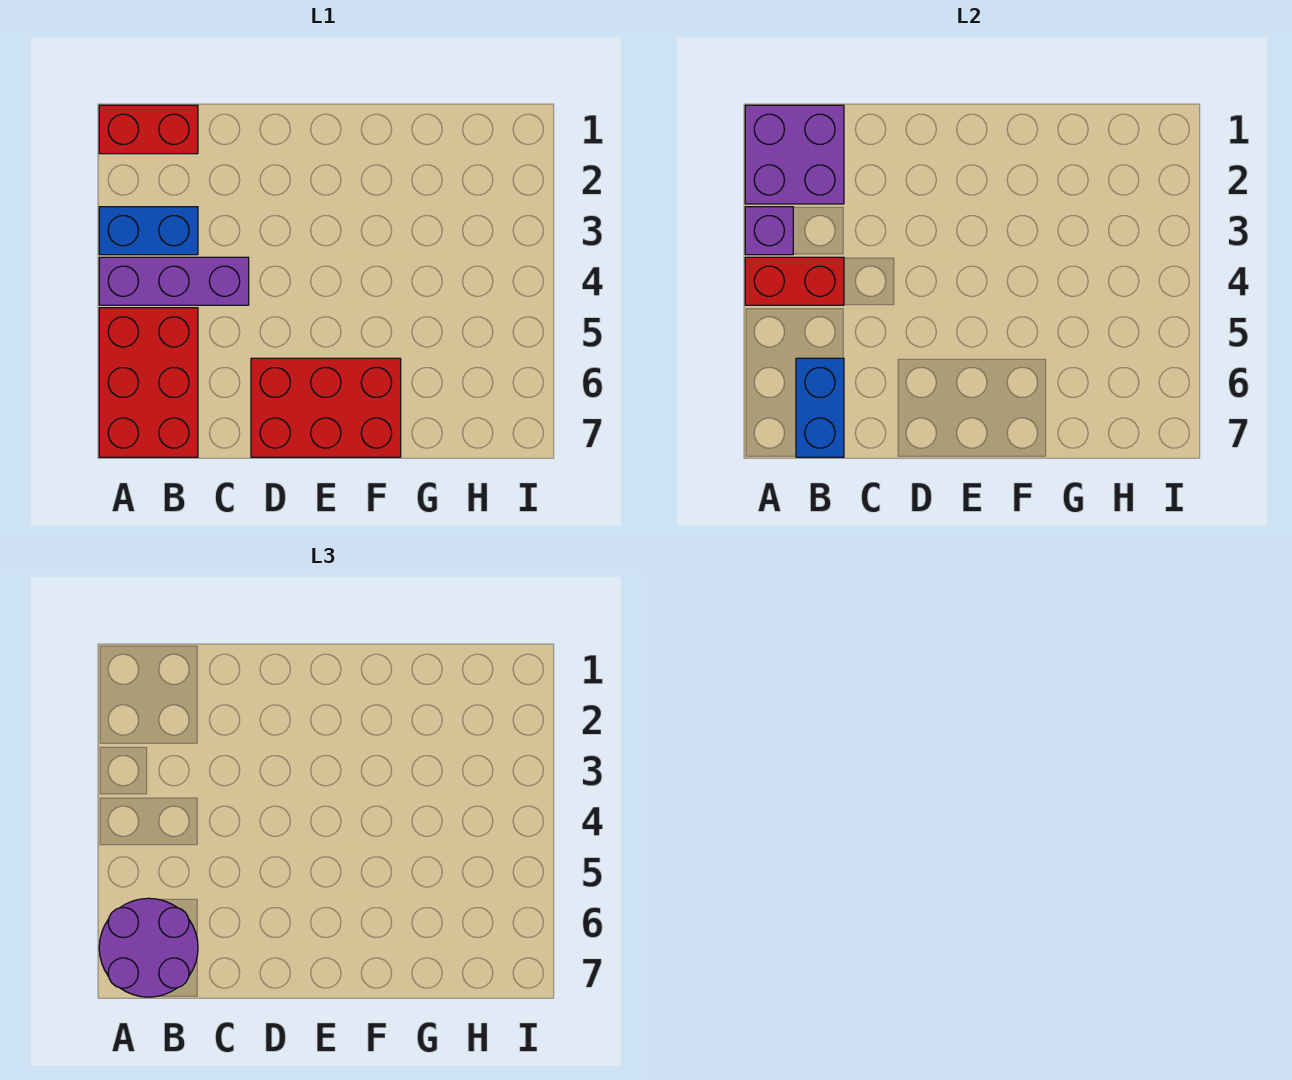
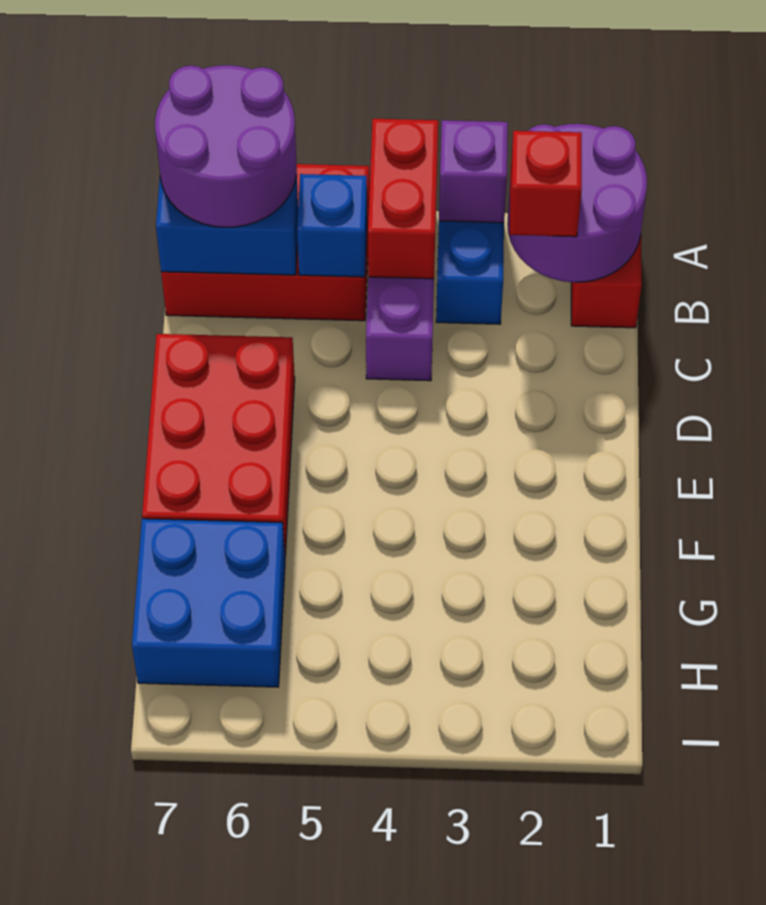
purple 2x2 brick [745,105,844,204] -> purple 2x2 round brick [507,124,647,282]
none -> red 1x1 brick [510,131,582,237]
none -> blue 1x1 brick [297,174,367,277]
none -> blue 2x2 brick [132,519,285,687]

